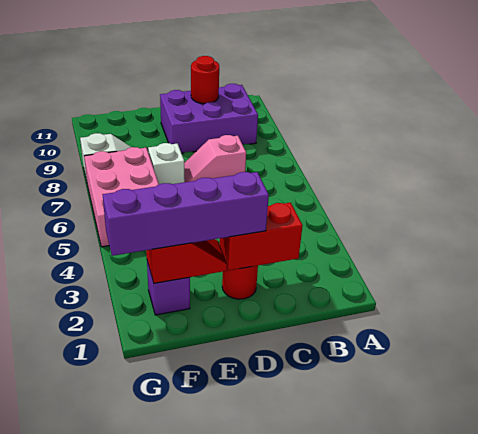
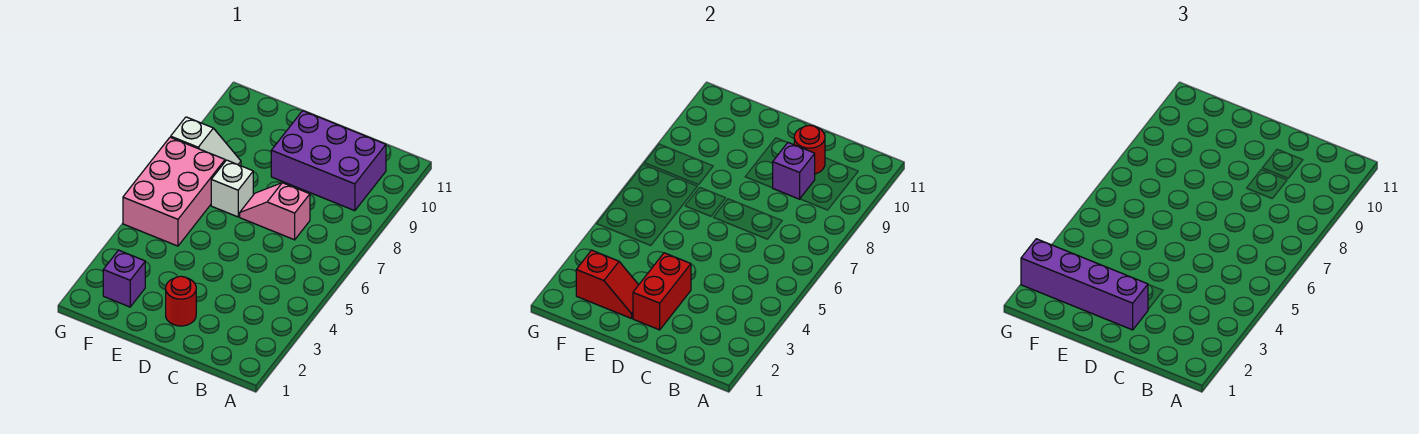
red 1x2 brick [219,203,303,270] -> red 1x2 brick turned to [633,253,691,330]
none -> purple 1x1 brick [773,142,815,199]

